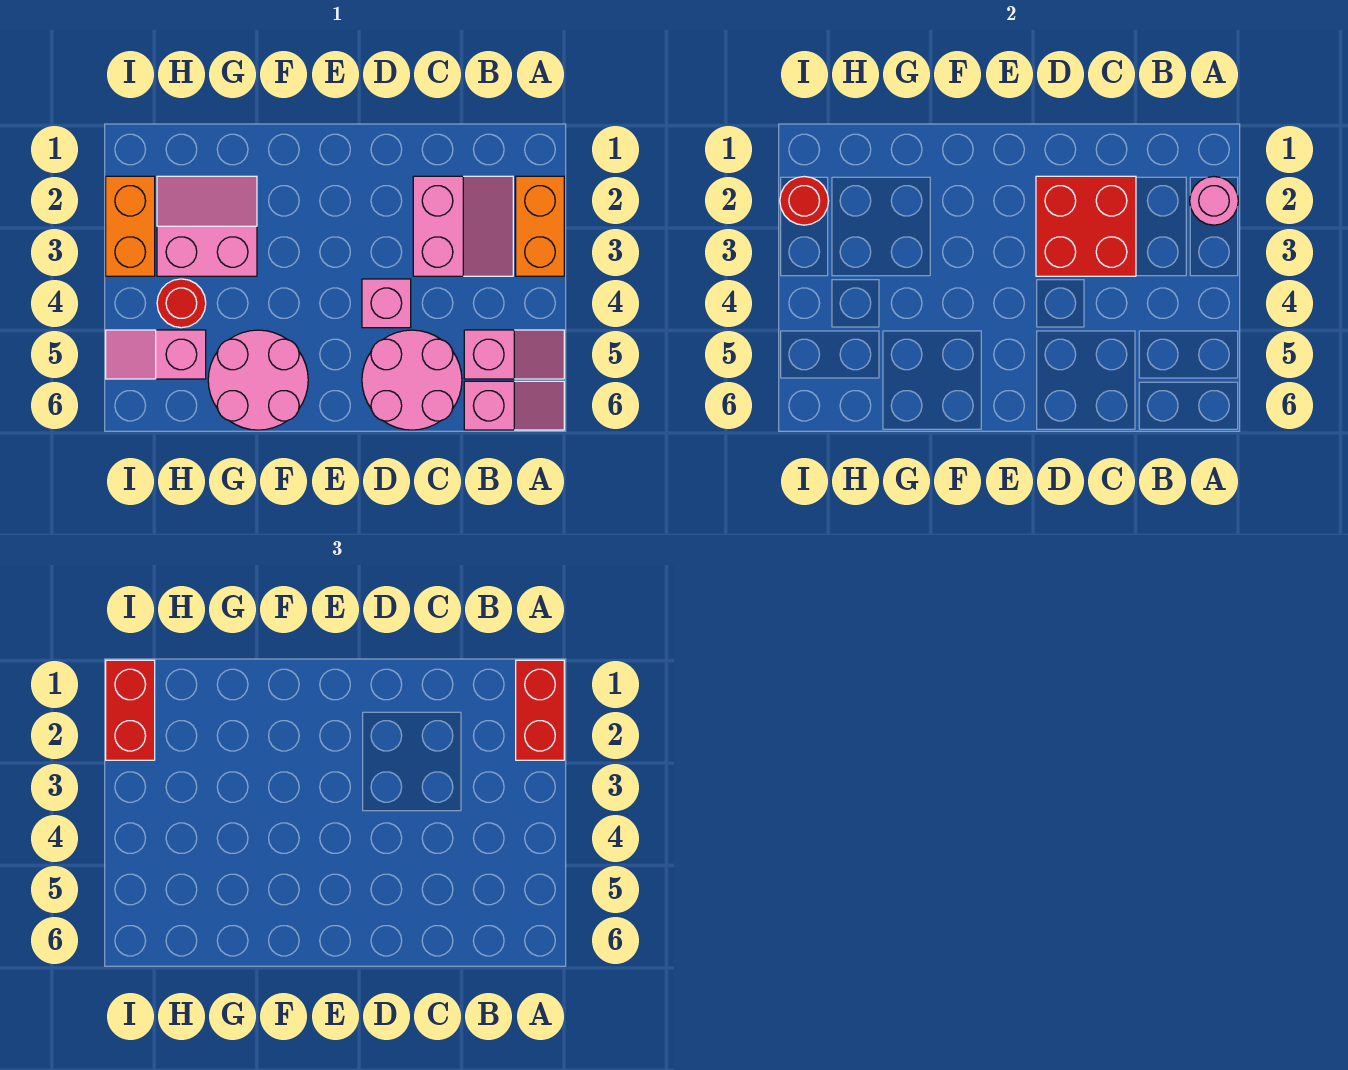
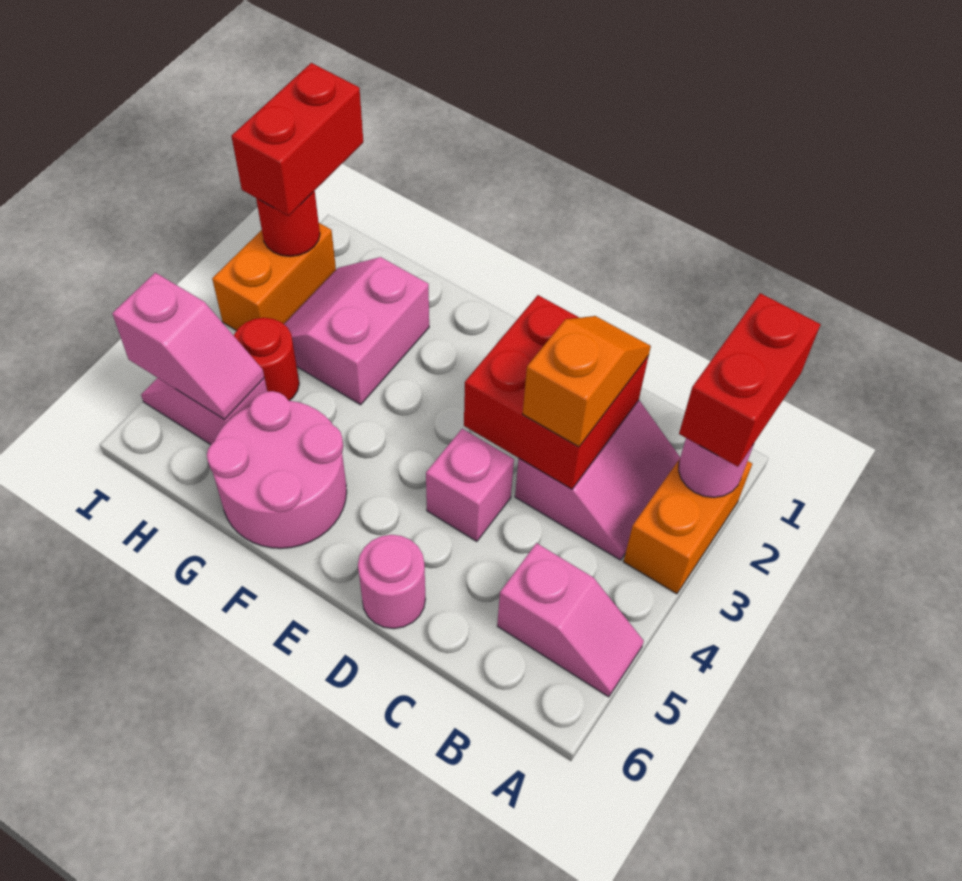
pink 1x2 slope [464,381,564,430] -> pink 1x2 slope moved to [112,273,264,420]
none -> orange 1x2 slope [523,316,651,447]
pink 2x2 round brick [362,330,462,430] -> pink 1x1 round brick [358,535,426,629]
pink 2x2 slope [157,176,257,276] -> pink 2x2 slope turned to [284,257,429,405]

